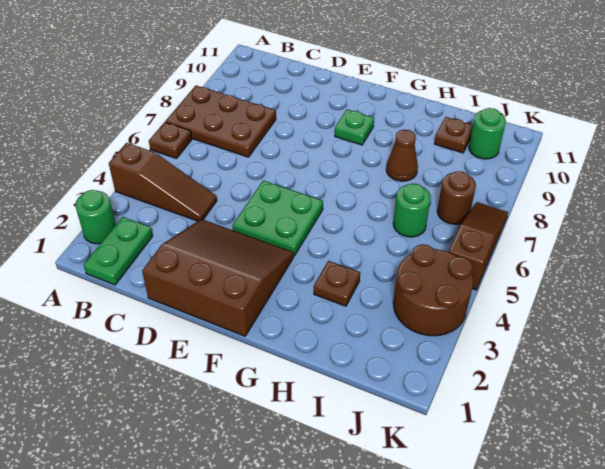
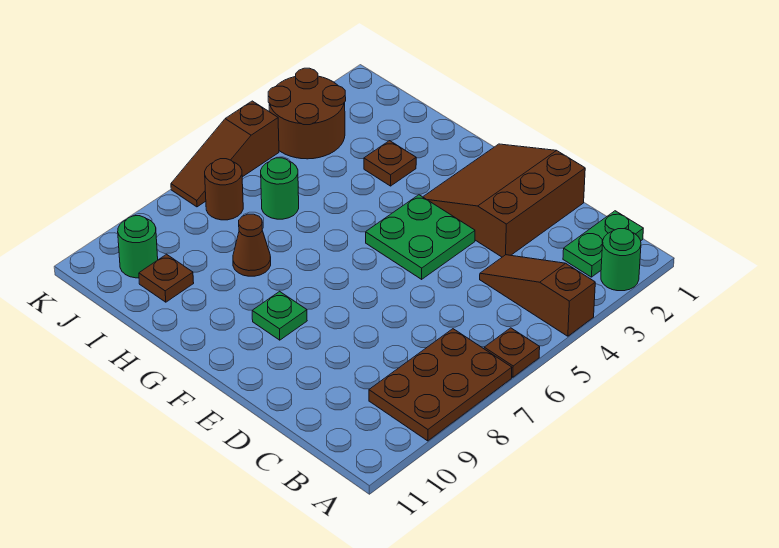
brown 2x3 plate [165,86,276,157] -> brown 2x3 plate turned to [369,329,512,441]
brown 3x3 slope [142,219,294,336] -> brown 3x3 slope turned to [423,144,585,257]

